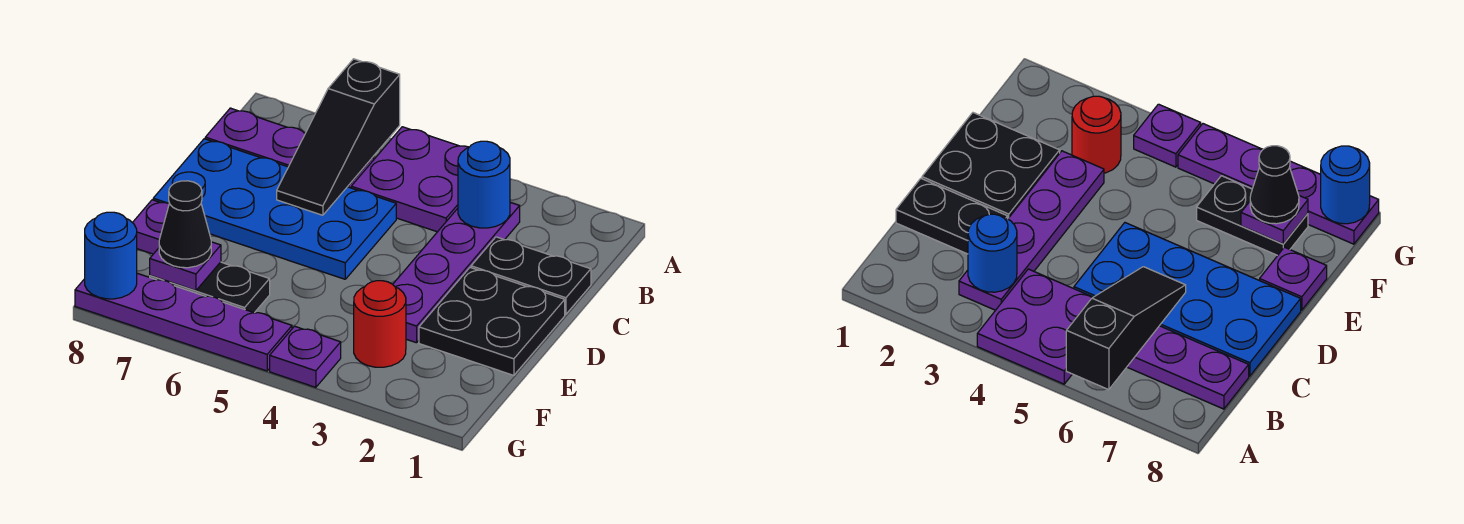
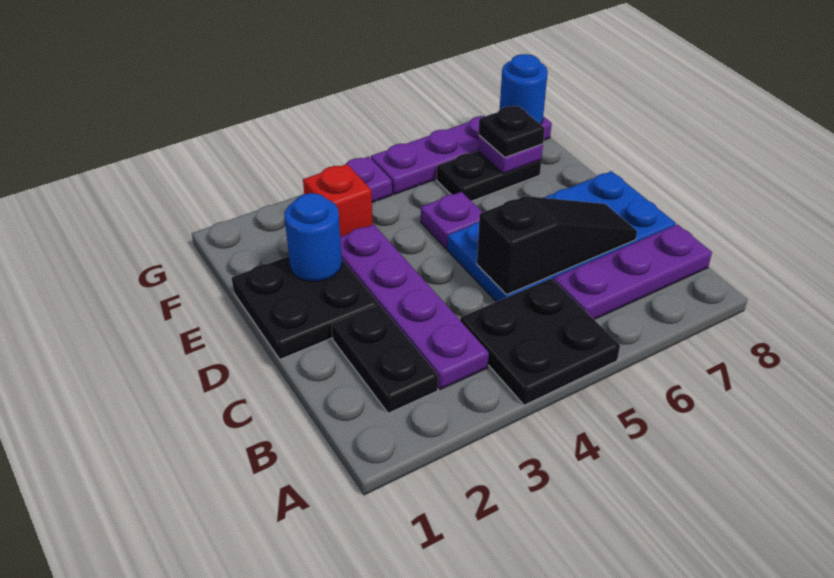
purple 2x2 plate [351,127,469,232] -> black 2x2 plate [460,279,620,405]
black 1x3 slope [277,59,400,215] -> black 1x3 slope turned to [477,196,637,295]
blue 1x1 round brick [458,141,510,228] -> blue 1x1 round brick moved to [285,193,342,282]
black 1x2 plate [471,237,591,314] -> black 1x2 plate turned to [332,305,438,413]
purple 1x1 plate [133,200,169,254] -> purple 1x1 plate moved to [420,192,483,249]
red 1x1 round brick [354,281,406,367] -> red 1x1 brick [303,164,373,237]
black 1x1 cone [159,181,211,268] -> black 1x1 plate [478,106,545,158]

